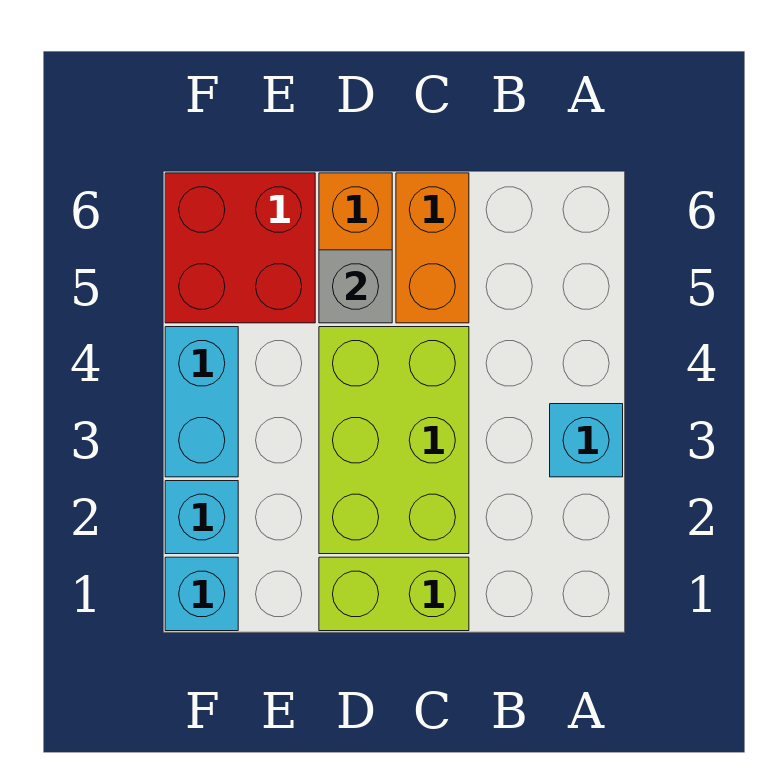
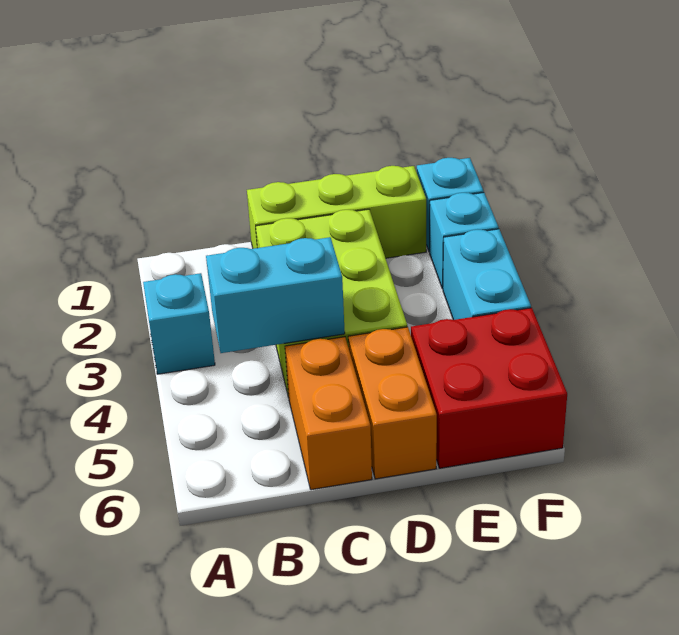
none -> cyan 1x2 brick [206,237,345,353]
lime 1x2 brick [319,557,469,631] -> lime 1x3 brick [247,166,426,258]
grey 1x1 brick [319,250,392,323] -> none

